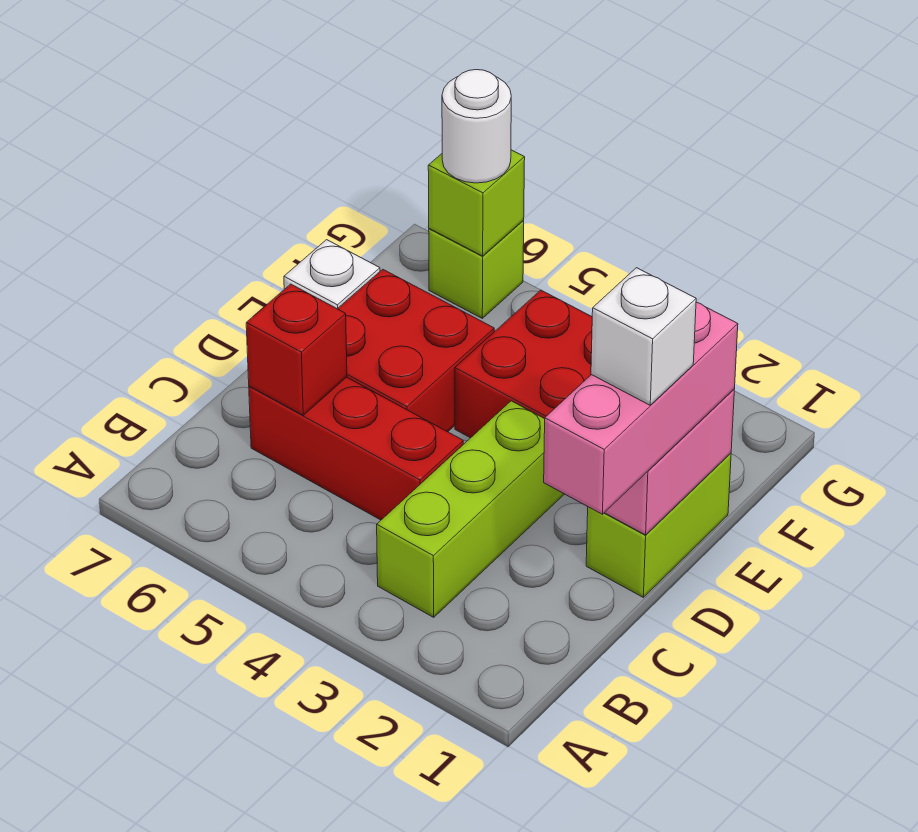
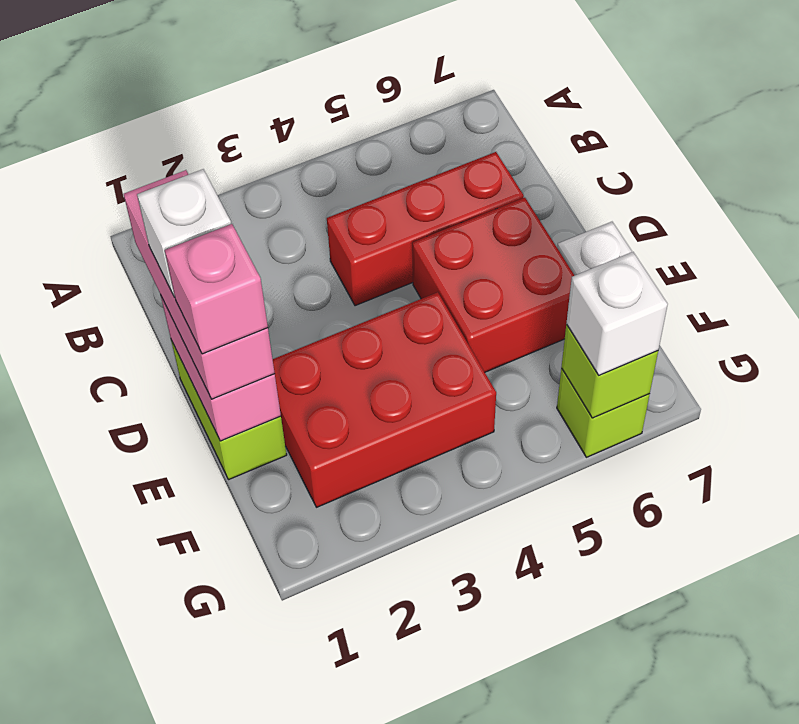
lime 1x3 brick [377,401,564,617] -> none
red 1x1 brick [246,284,347,415] -> none
none -> pink 1x1 brick [165,224,268,354]
white 1x1 round brick [442,70,511,183] -> white 1x1 brick [566,252,668,375]

